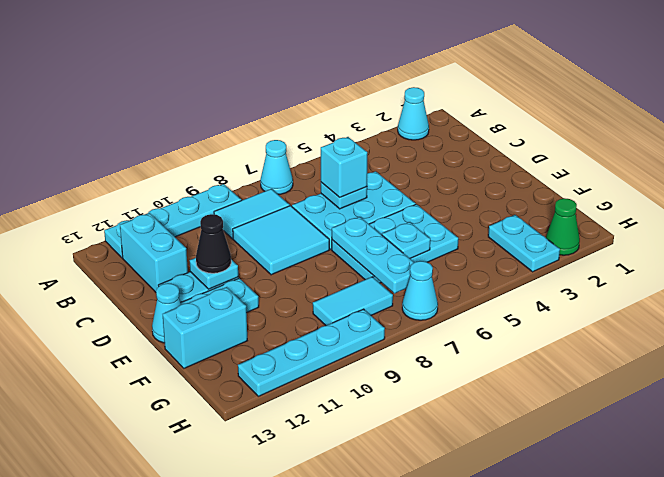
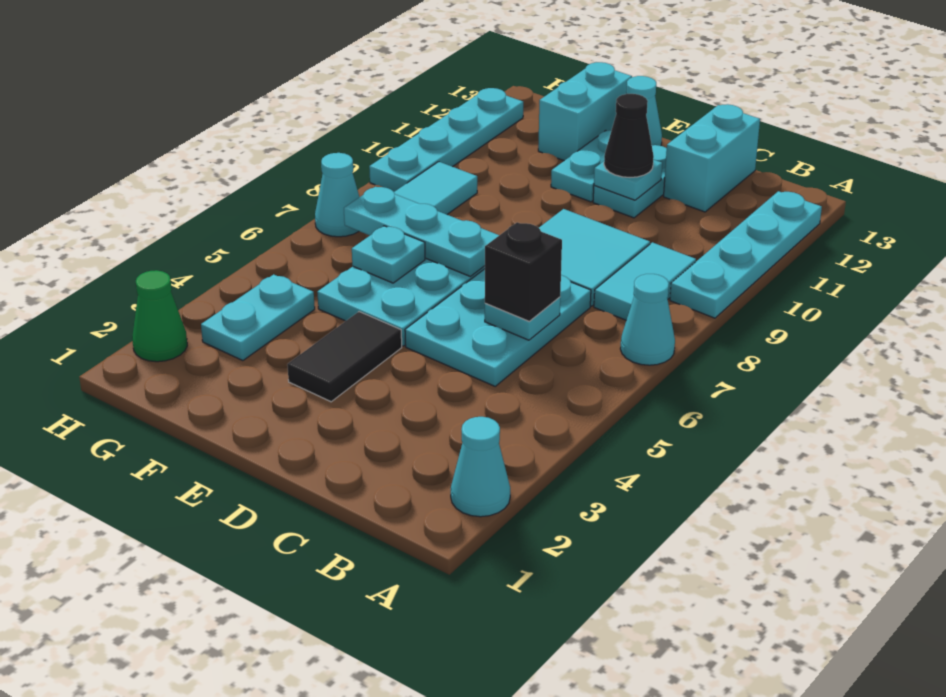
cyan 1x2 brick [120,213,188,292] -> cyan 1x2 brick turned to [664,104,760,212]
cyan 1x1 brick [321,137,367,197] -> black 1x1 brick [485,222,562,322]
none -> black 1x2 tile [287,312,402,402]
cyan 1x2 plate [488,215,560,272] -> cyan 1x2 plate turned to [201,274,315,361]

